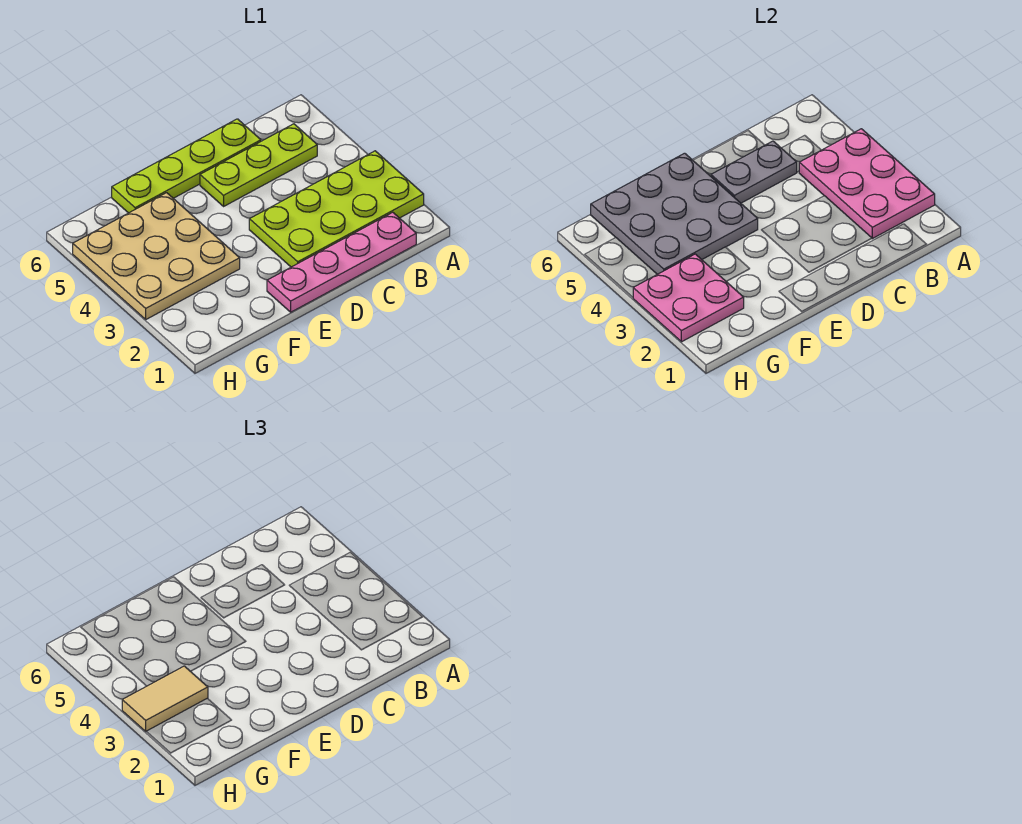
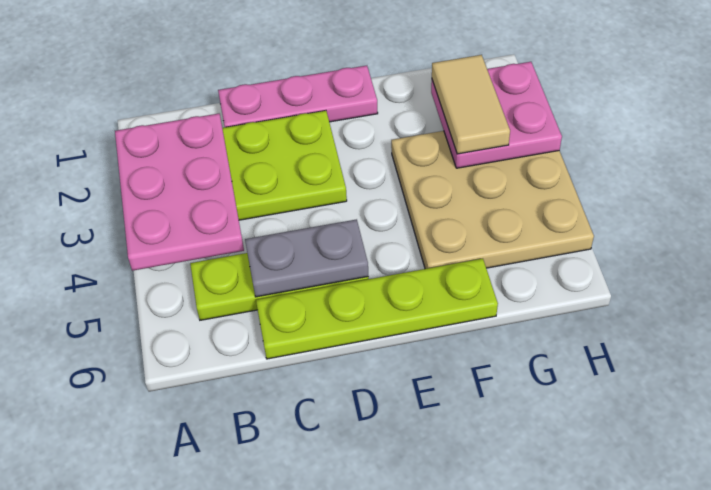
pink 1x4 plate [267,212,416,312] -> pink 1x3 plate [218,66,378,127]
grey 3x3 plate [591,153,758,274] -> none
tan 1x2 tile [122,666,208,731] -> tan 1x2 tile turned to [432,55,510,154]

